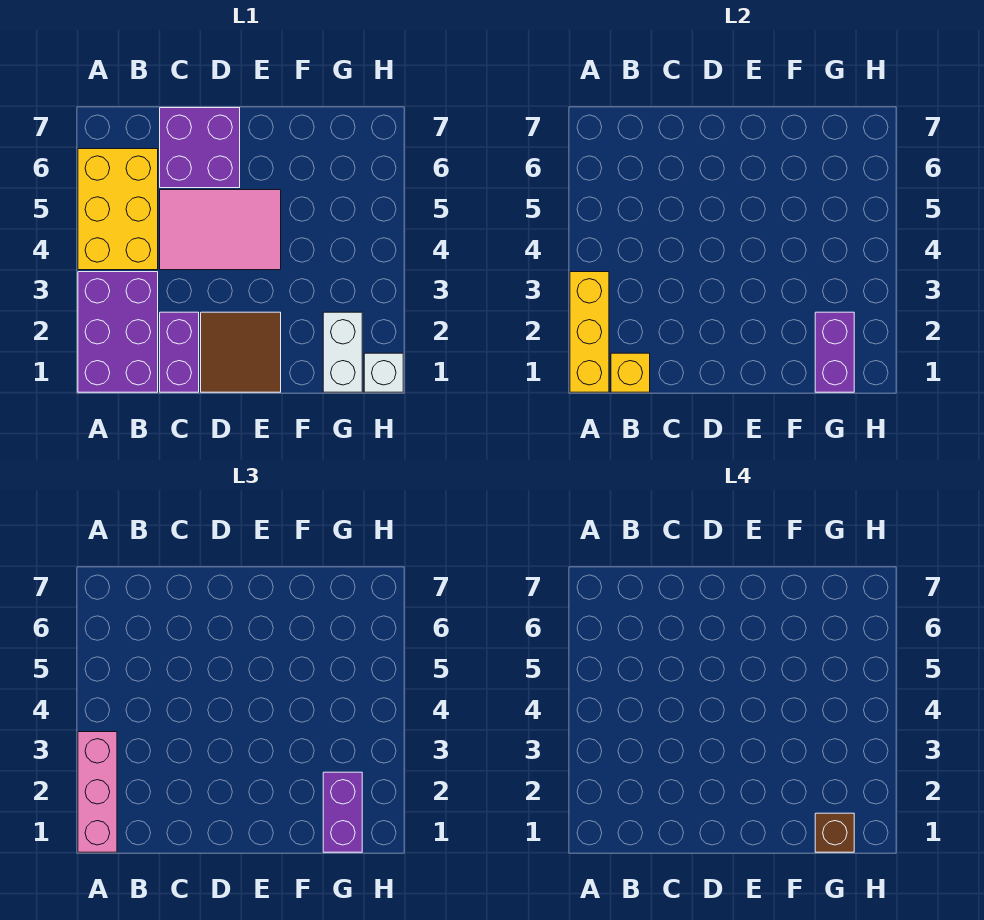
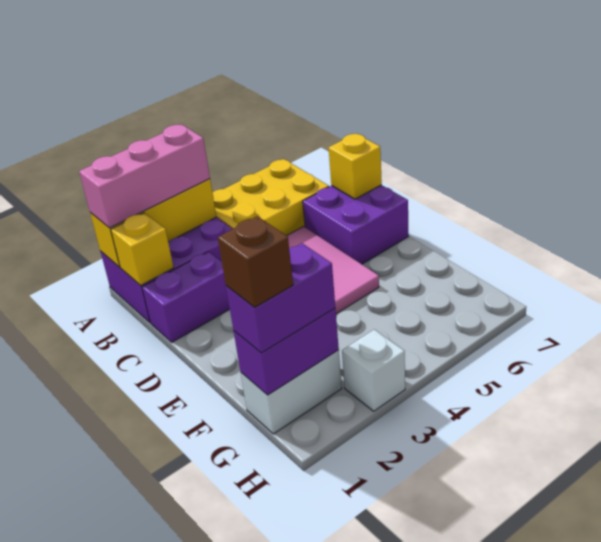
none -> yellow 1x1 brick [329,134,382,199]
brown 2x2 tile [201,312,281,392] -> none
white 1x1 brick [364,353,403,392] -> white 1x1 brick moved to [342,329,405,411]

